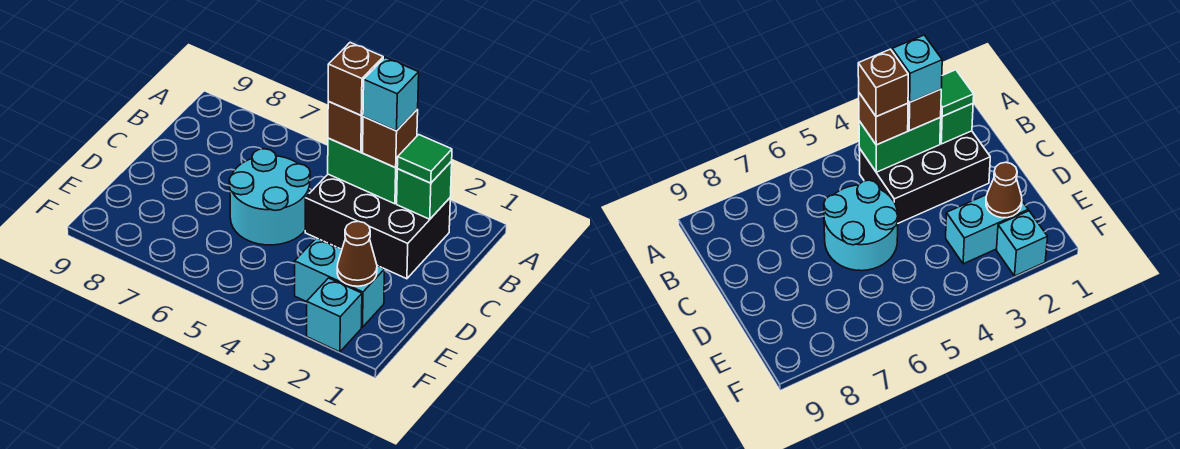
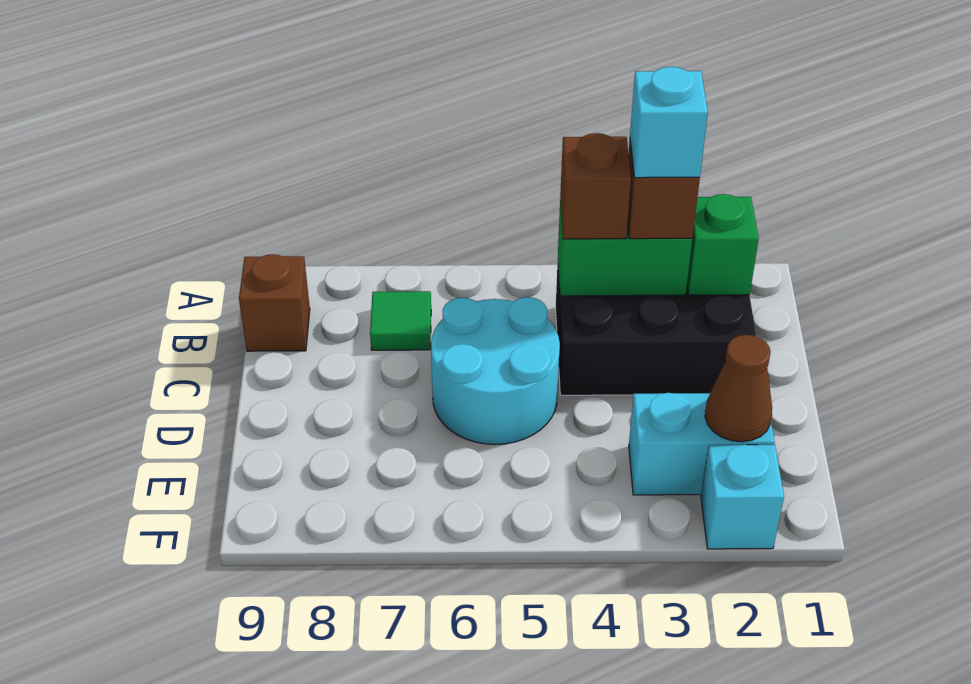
green 1x1 tile [397,135,452,183] -> green 1x1 tile moved to [370,291,431,350]
brown 1x1 brick [328,43,383,115] -> brown 1x1 brick moved to [239,254,310,351]

